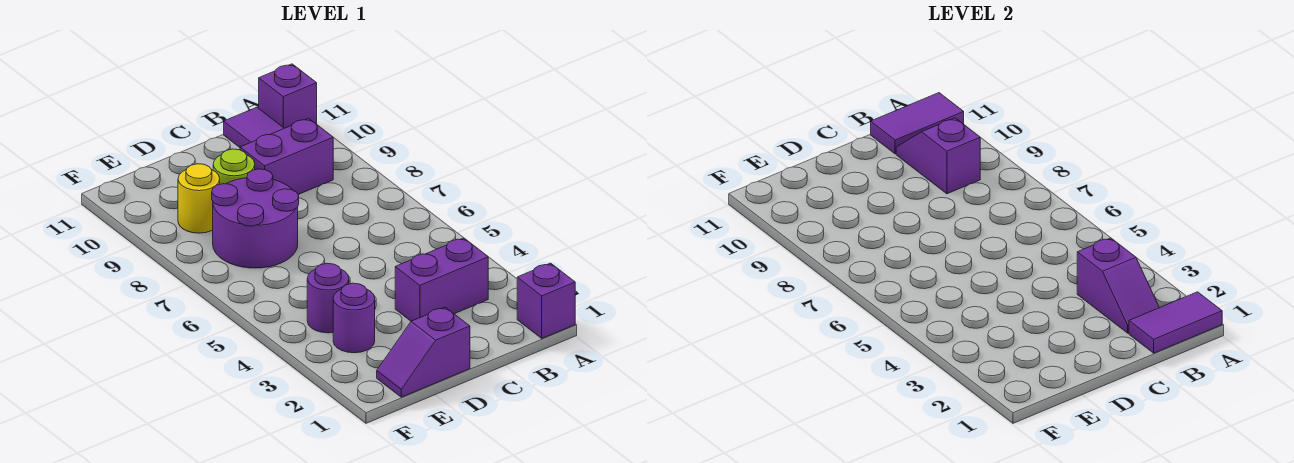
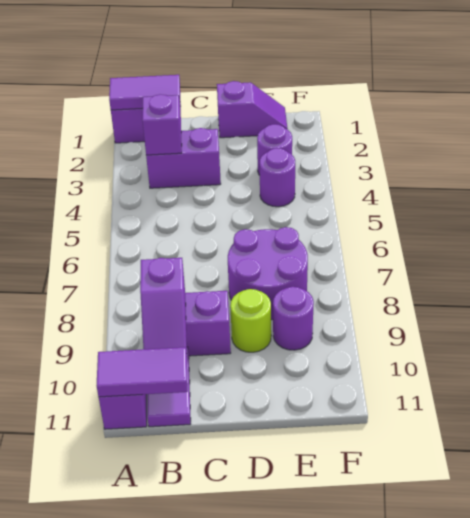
yellow 1x1 round brick [178,164,220,233] -> purple 1x1 round brick [273,287,314,350]

